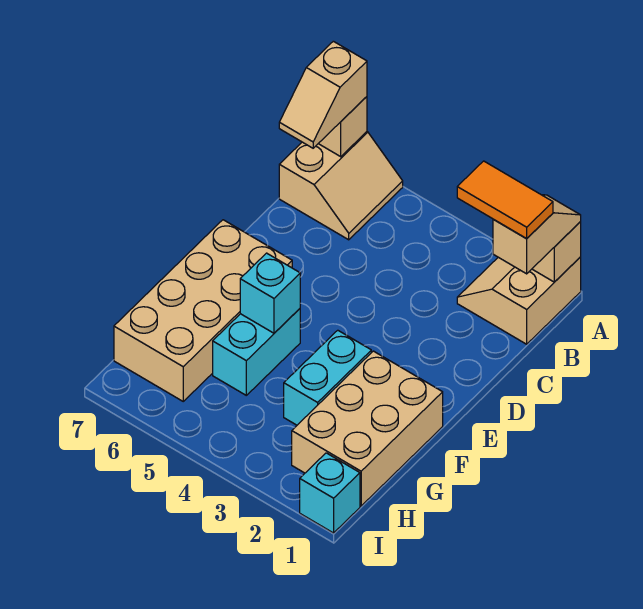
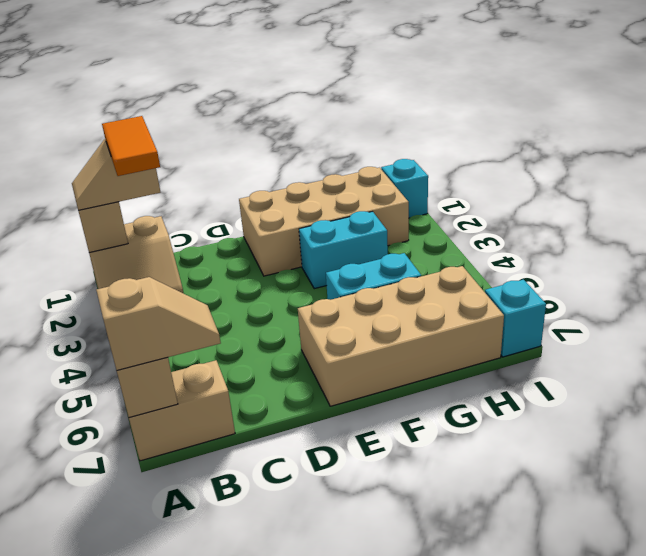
tan 2x3 brick [292,351,443,506] -> tan 2x4 brick [239,167,409,276]
cyan 1x1 brick [240,253,300,333] -> cyan 1x1 brick moved to [485,280,546,357]

